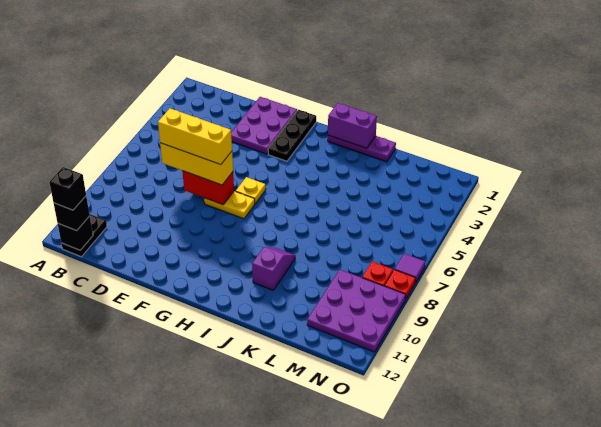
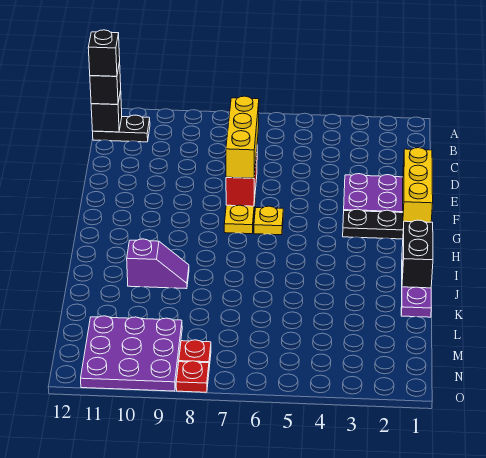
yellow 1x3 brick [158,109,232,165] -> yellow 1x3 brick moved to [402,148,433,229]
purple 1x2 brick [328,103,377,148] -> black 1x2 brick [402,220,433,288]
purple 1x1 tile [395,254,425,283] -> none

